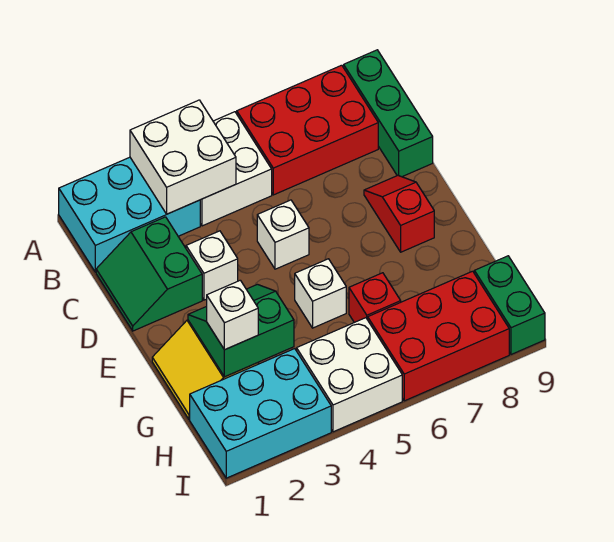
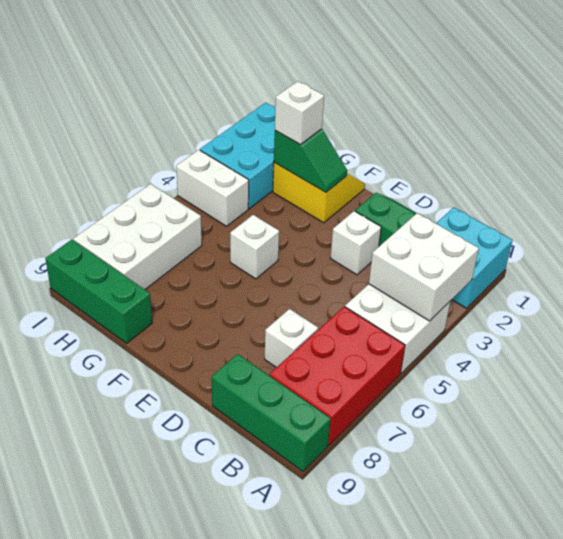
cyan 2x3 brick [59,157,200,272] -> cyan 2x2 brick [436,207,512,308]
white 1x1 brick [257,200,309,269] -> white 1x1 brick moved to [265,309,318,367]
red 1x2 slope [364,175,434,252] -> none
green 2x2 slope [188,284,294,377] -> green 1x2 slope [274,129,347,192]
red 1x1 brick [349,273,401,323] -> none
white 2x2 brick [297,318,402,432] -> white 1x2 brick [176,150,249,226]
red 2x3 brick [368,271,509,401] -> white 2x3 brick [73,184,202,289]
green 1x2 brick [474,256,545,354] -> green 1x3 brick [45,240,152,343]

